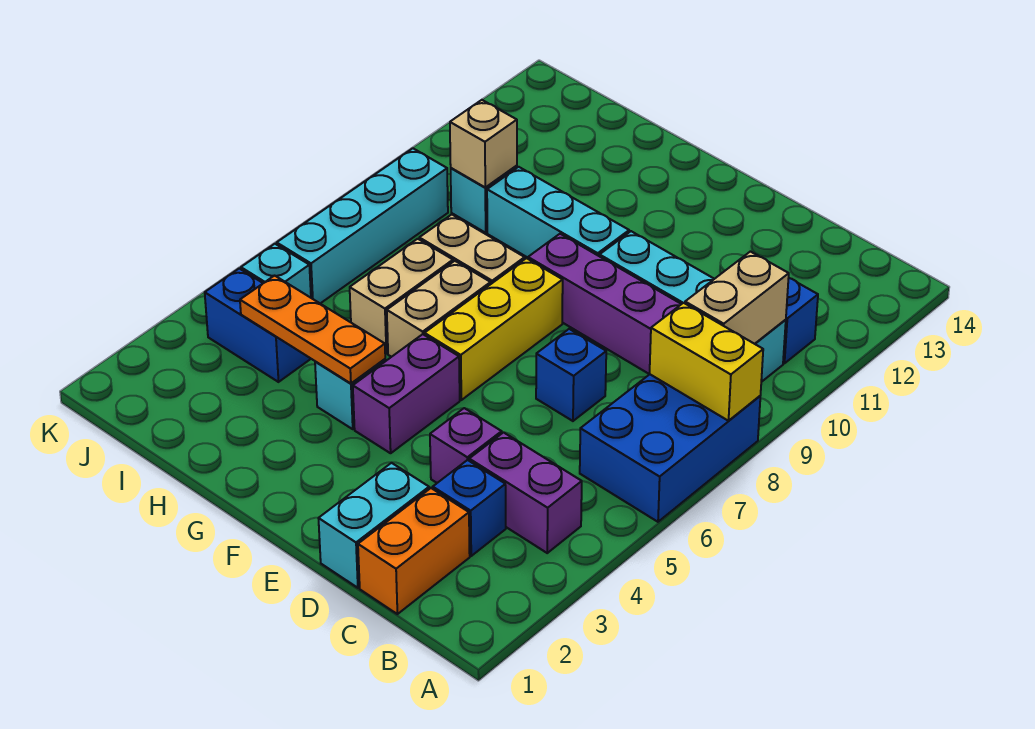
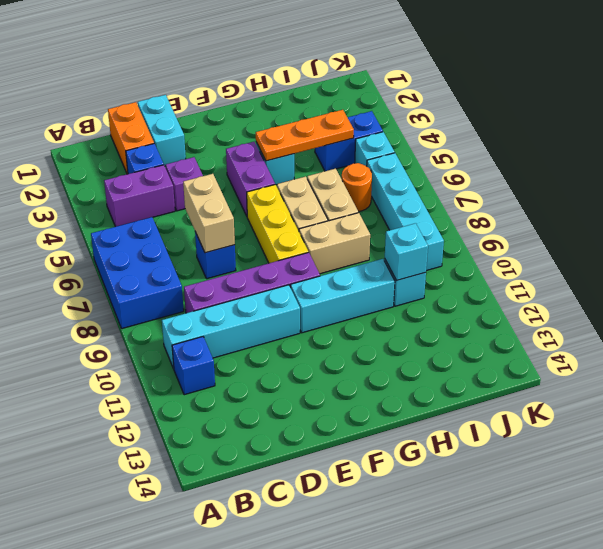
yellow 1x2 brick [650,303,763,421] -> none
tan 1x2 brick [685,252,789,344] -> tan 1x2 brick moved to [183,174,235,253]
none -> orange 1x1 round brick [342,163,372,211]
tan 1x1 brick [450,100,517,188] -> cyan 1x1 brick [385,223,428,281]

